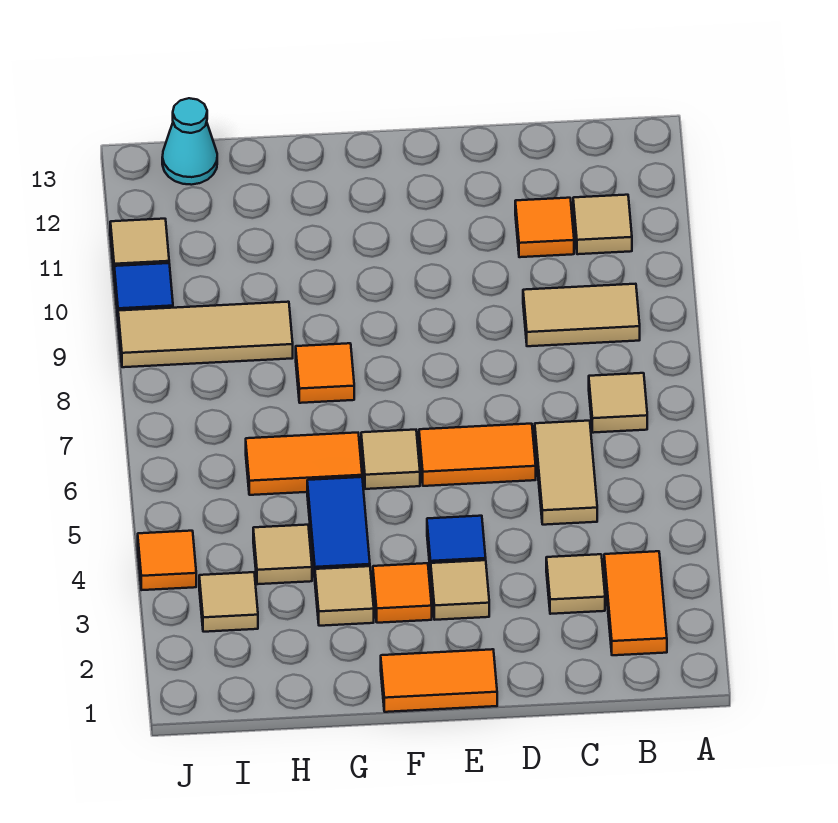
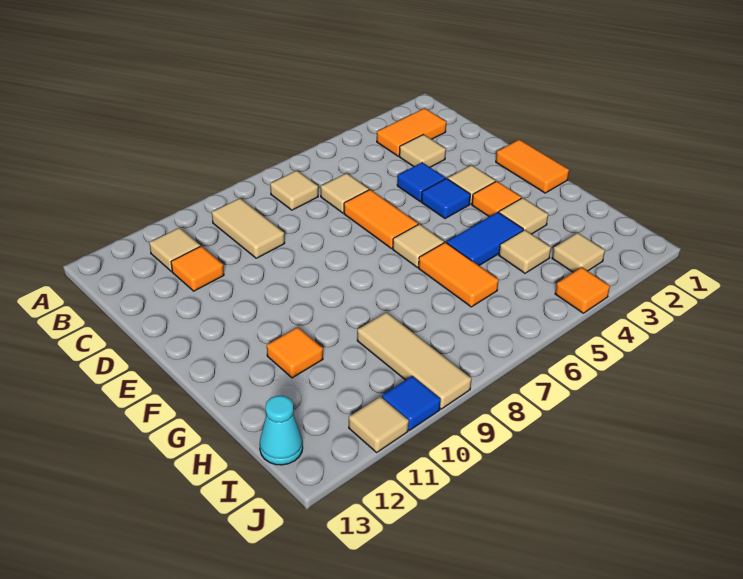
tan 1x2 tile [535,421,597,525] -> tan 1x1 tile [321,173,369,213]
none -> blue 1x1 tile [397,163,445,201]
orange 1x1 tile [296,343,354,403] -> orange 1x1 tile moved to [267,327,323,378]

